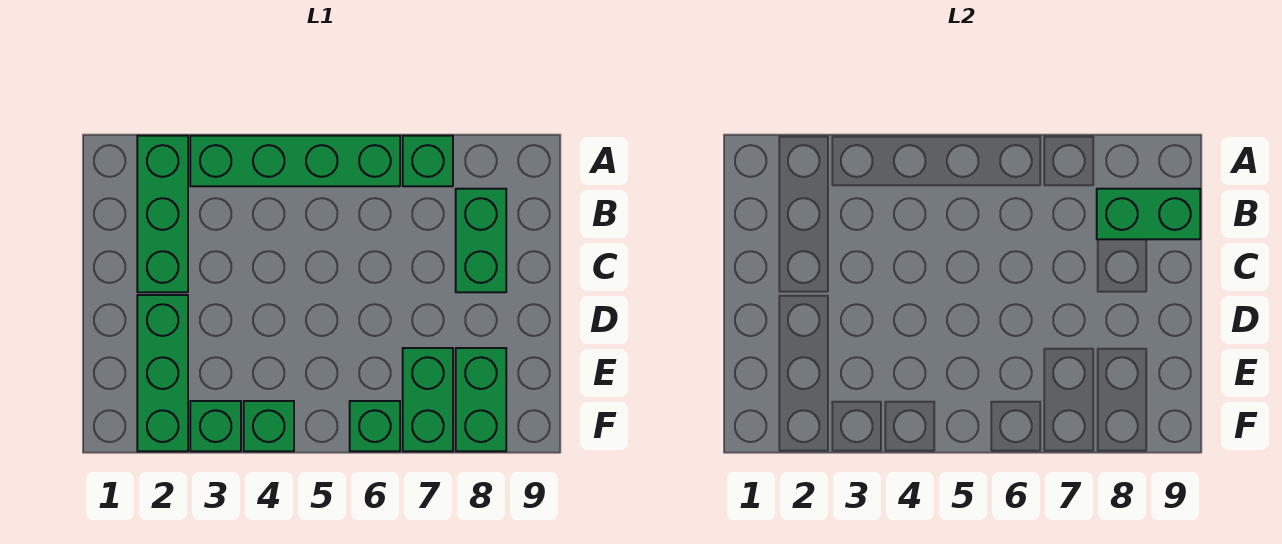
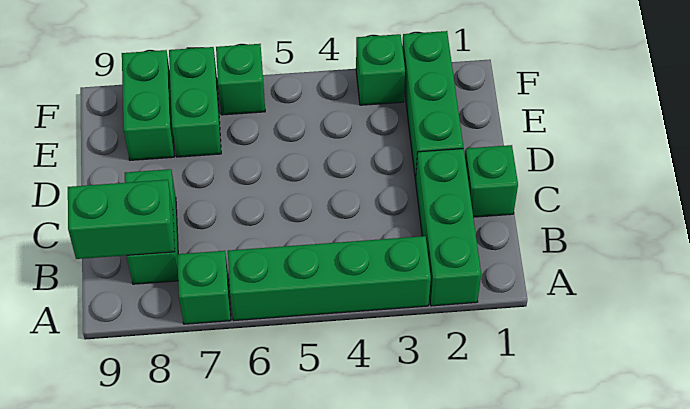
green 1x1 brick [244,401,294,451] -> green 1x1 brick moved to [465,145,518,217]

